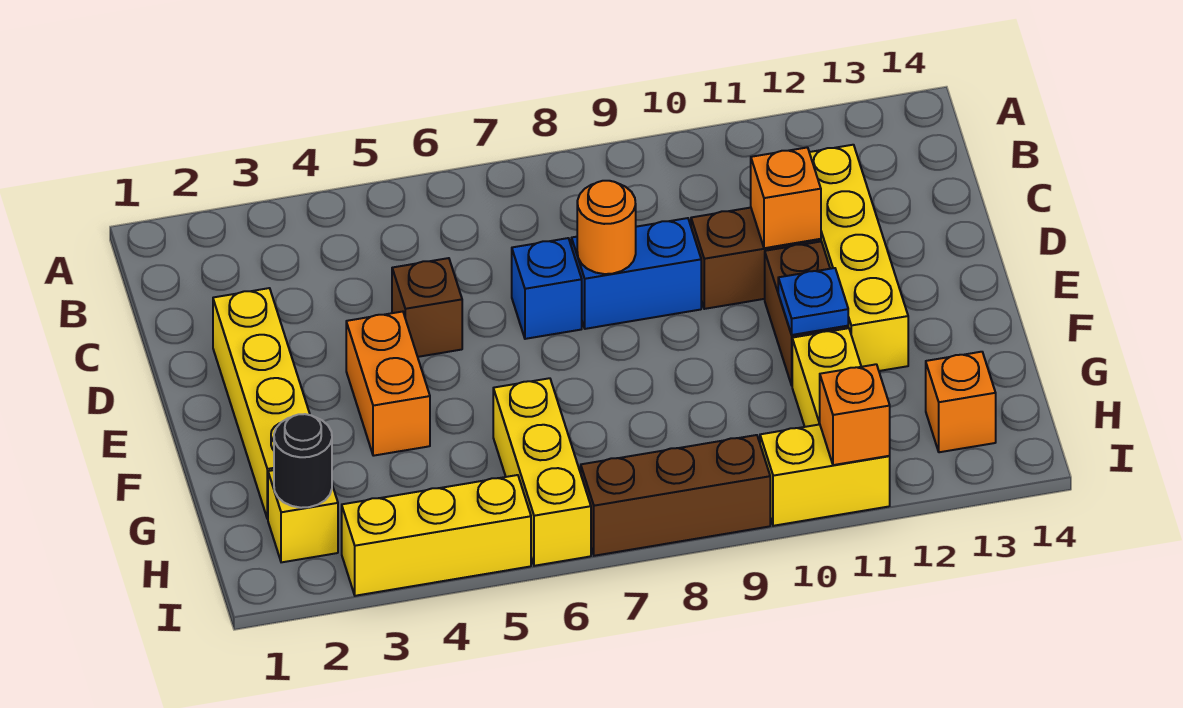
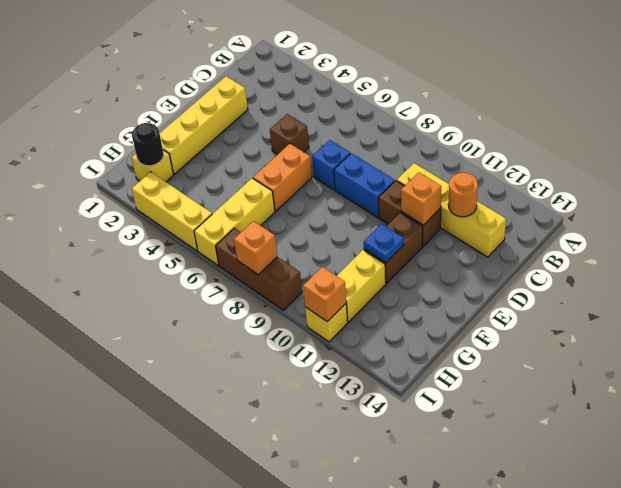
yellow 1x4 brick [809,145,908,371] -> yellow 1x4 brick turned to [397,163,506,257]
orange 1x1 round brick [577,181,636,274] -> orange 1x1 round brick moved to [448,173,478,217]
orange 1x2 brick [346,312,430,456] -> orange 1x2 brick moved to [253,144,312,211]
orange 1x1 brick [926,352,996,452] -> orange 1x1 brick moved to [234,221,277,275]
yellow 1x2 brick [760,424,890,526] -> yellow 1x1 brick [305,304,348,342]

